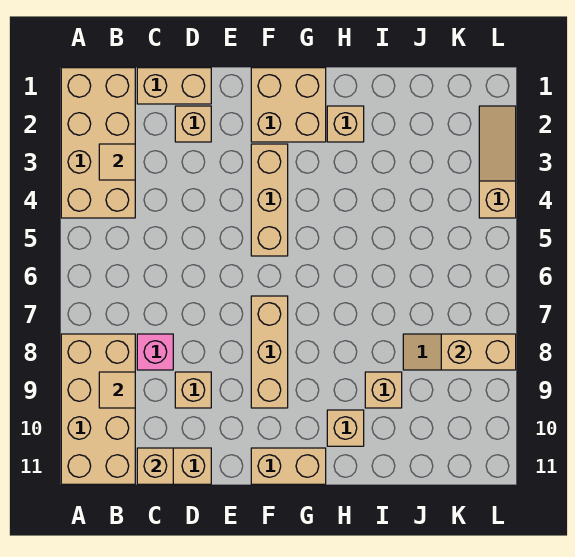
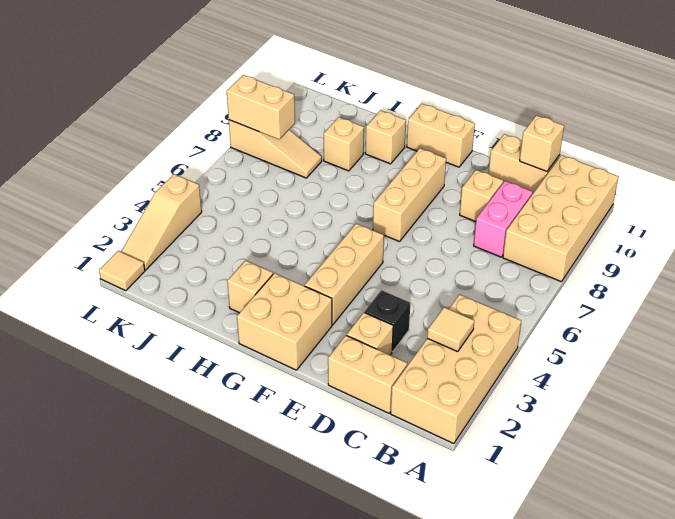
tan 1x1 tile [99,372,135,408] -> tan 1x1 tile moved to [99,251,145,291]
pink 1x1 brick [137,334,173,370] -> pink 1x2 brick [474,181,533,257]
none -> black 1x1 brick [365,290,410,352]

